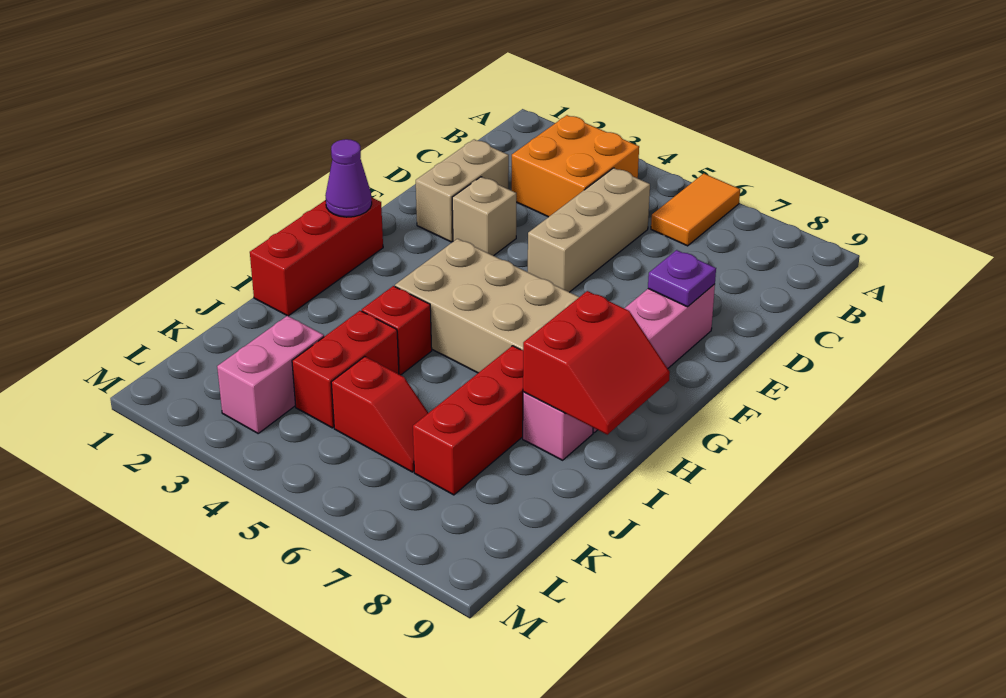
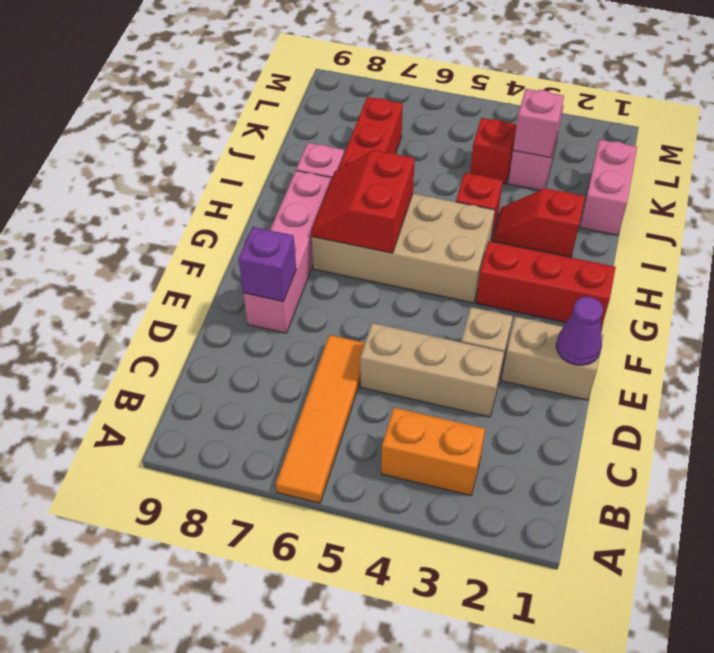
orange 1x2 tile [651,174,740,246] -> orange 1x4 tile [276,335,365,503]
orange 2x2 brick [512,115,639,217] -> orange 1x2 brick [381,408,485,496]
tan 1x3 brick [528,168,650,292] -> tan 1x3 brick turned to [360,323,504,417]
tan 1x2 brick [416,139,509,242] -> tan 1x2 brick turned to [501,316,603,400]
purple 1x1 plate [648,250,716,307] -> purple 1x1 brick [238,227,296,302]
red 1x3 brick [250,197,383,316] -> red 1x3 brick turned to [476,241,616,328]
purple 1x1 cone [325,139,372,217] -> purple 1x1 cone moved to [556,297,603,365]
red 2x2 slope [523,291,670,435] -> red 2x2 slope moved to [311,150,415,253]
none -> pink 1x2 brick [580,140,637,235]
red 1x2 brick [292,311,399,428] -> red 1x1 brick [470,118,517,184]
none -> pink 1x1 brick [513,89,564,158]
red 1x2 slope [331,357,428,472] -> red 1x2 slope moved to [493,188,585,257]

